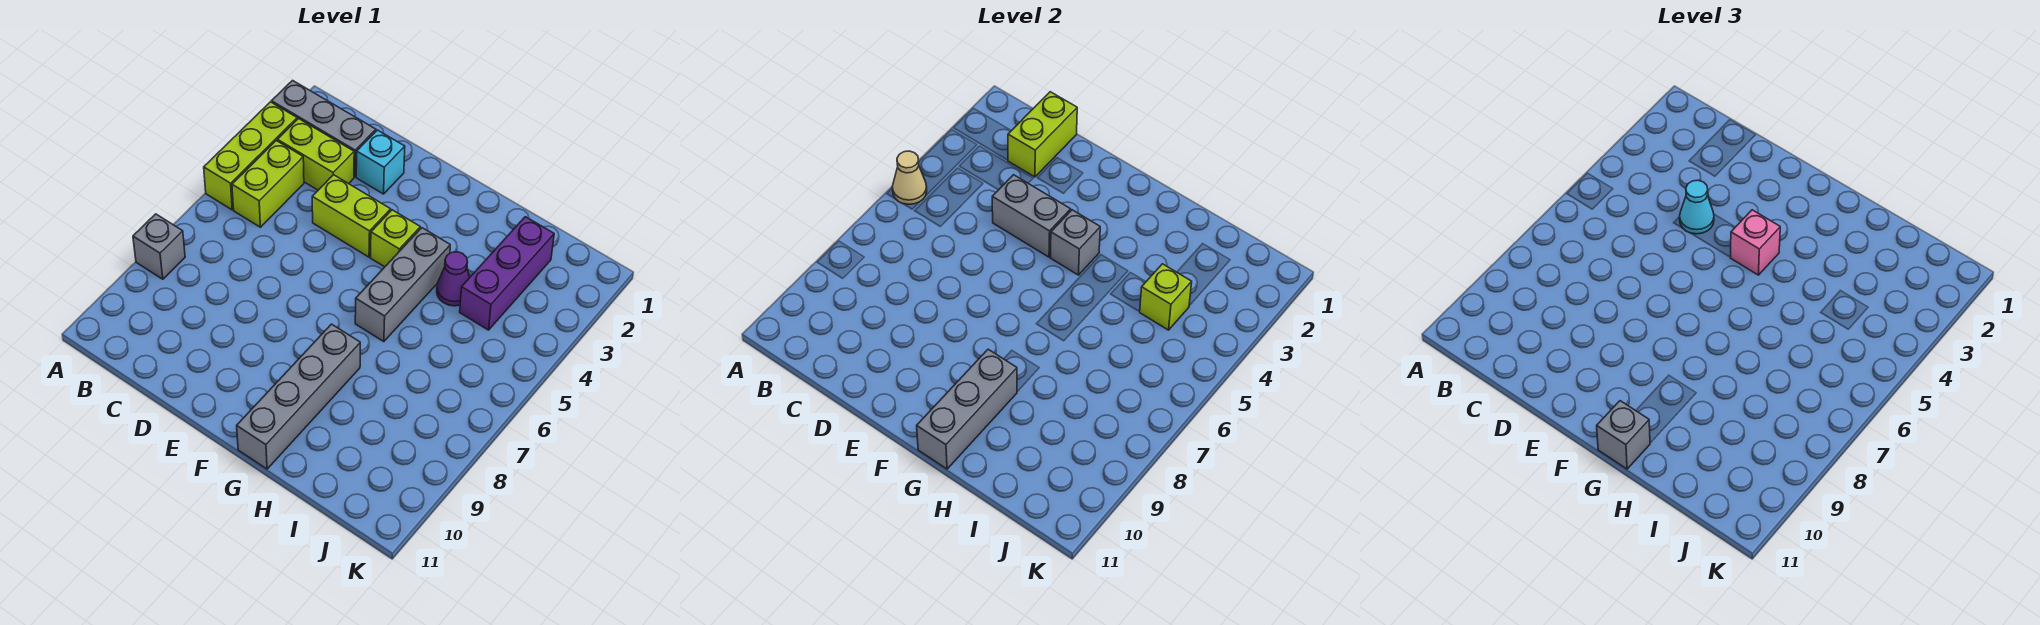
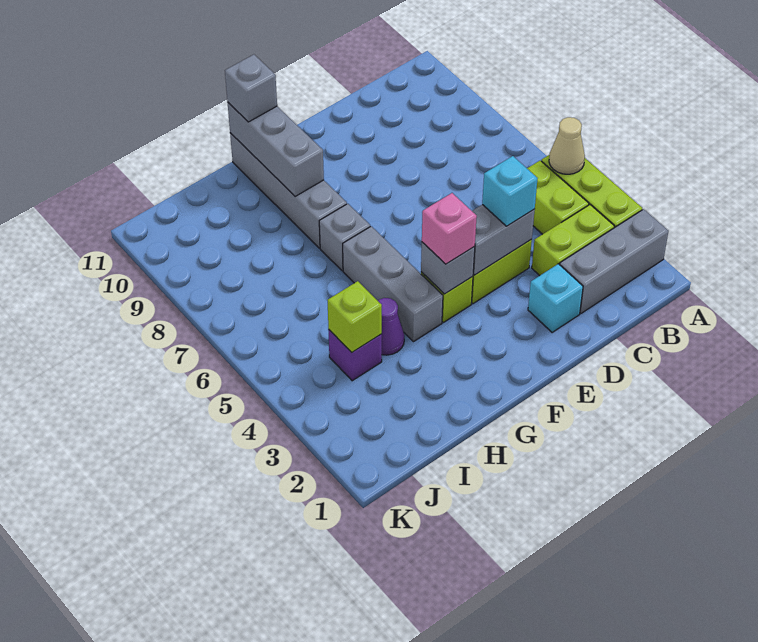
grey 1x1 brick [133,214,185,279] -> grey 1x1 brick moved to [319,204,370,271]
lime 1x2 brick [1008,92,1077,177] -> none
cyan 1x1 cone [1680,180,1714,234] -> cyan 1x1 brick [482,156,538,226]
purple 1x3 brick [460,217,554,330] -> purple 1x1 brick [328,330,382,381]

